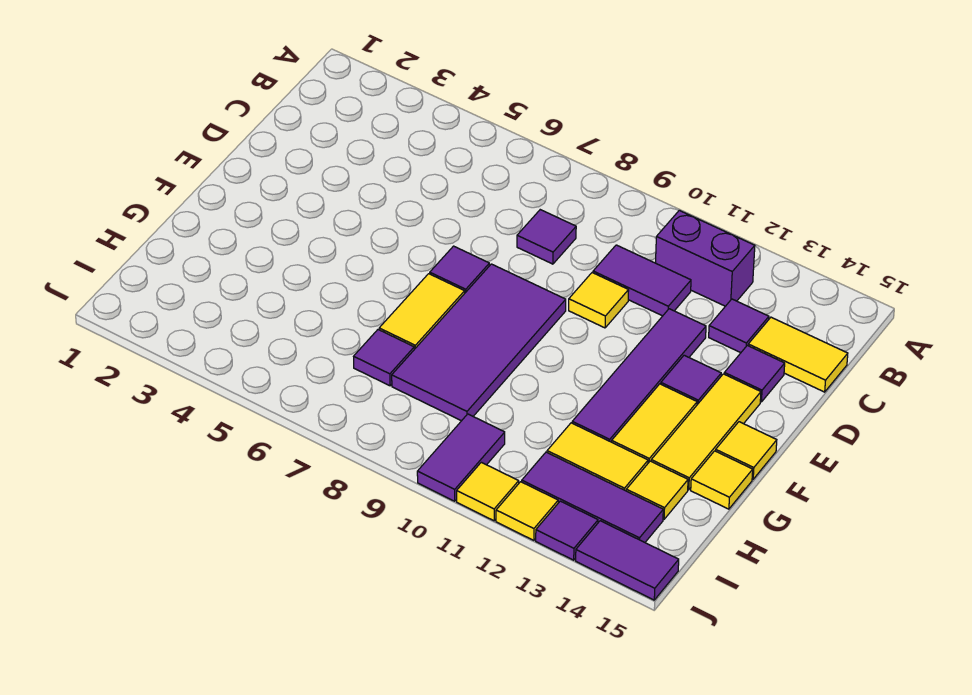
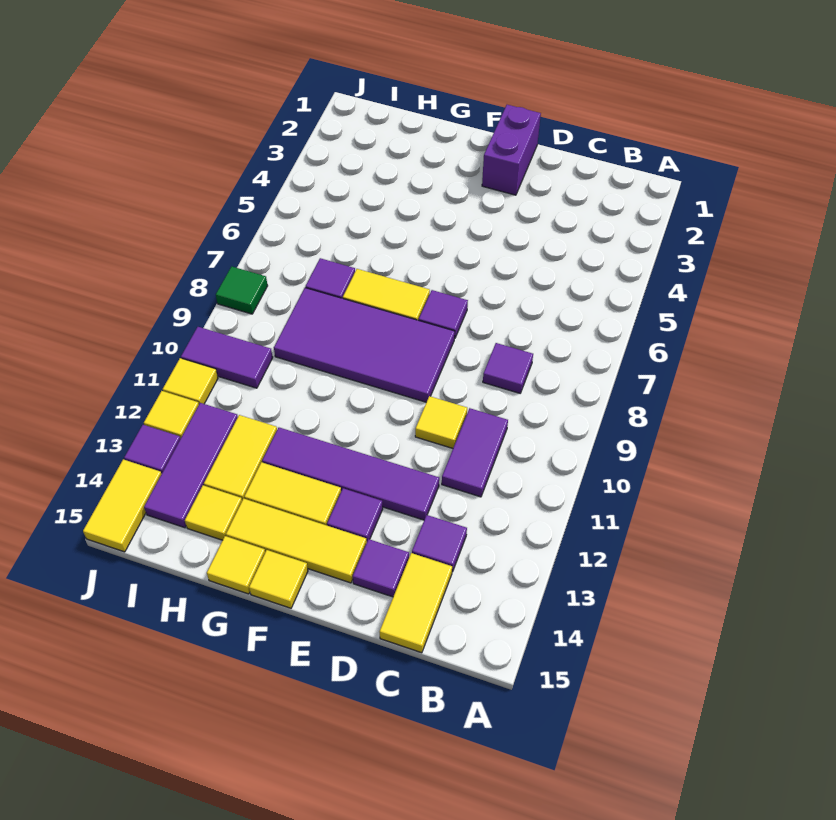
purple 1x2 brick [656,210,755,306] -> purple 1x2 brick moved to [482,105,541,195]
none -> green 1x1 tile [216,266,268,314]
purple 1x2 tile [576,521,679,600] -> yellow 1x2 tile [83,459,161,552]

